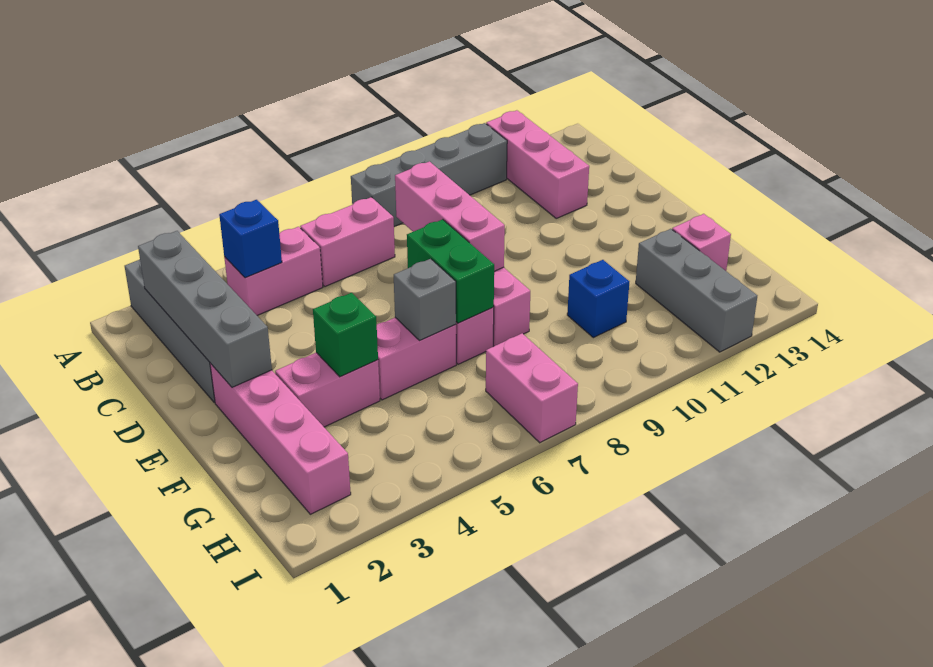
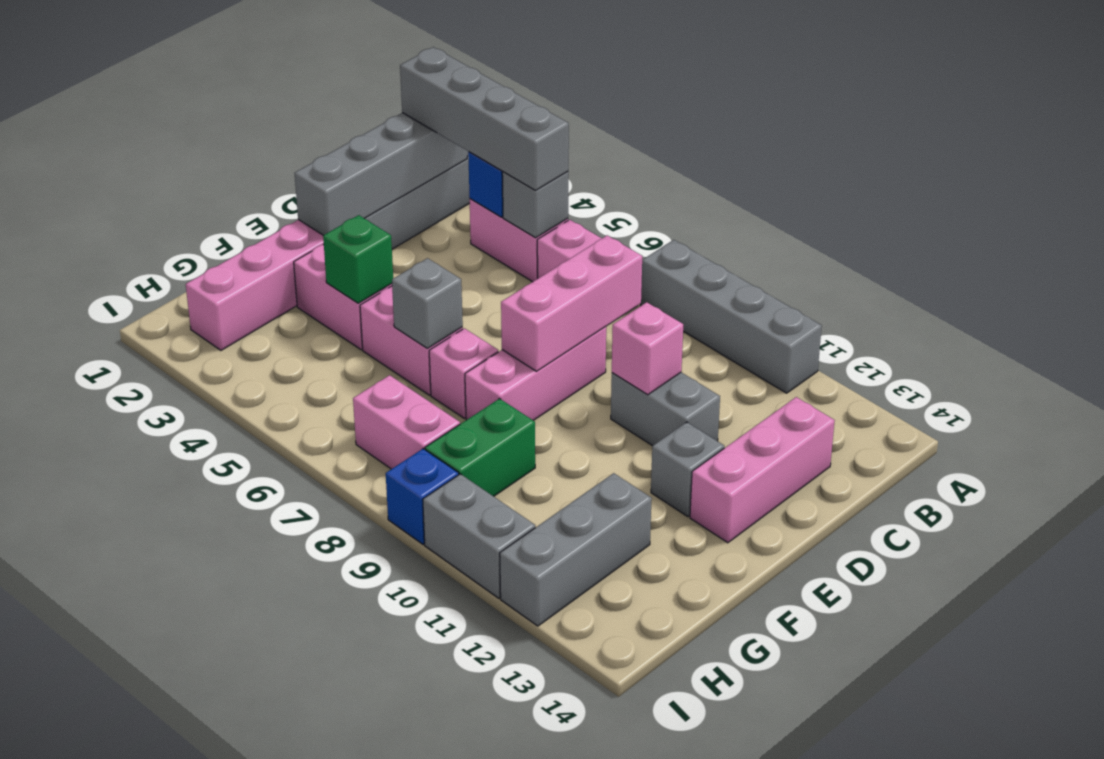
pink 1x3 brick [486,110,589,218] -> pink 1x3 brick moved to [690,397,835,543]
none -> grey 1x4 brick [400,47,569,190]
none -> grey 1x1 brick [502,171,568,238]
none -> grey 1x2 brick [611,372,720,446]
green 1x2 brick [407,219,494,323] -> green 1x2 brick moved to [425,398,535,496]
none -> grey 1x1 brick [651,422,724,517]
blue 1x1 brick [567,260,629,338] -> blue 1x1 brick moved to [386,449,459,544]
pink 1x1 brick [672,214,731,271] -> pink 1x1 brick moved to [612,302,683,395]
pink 1x2 brick [486,333,578,443] -> pink 1x2 brick turned to [353,375,460,469]
none -> grey 1x2 brick [423,474,535,598]

